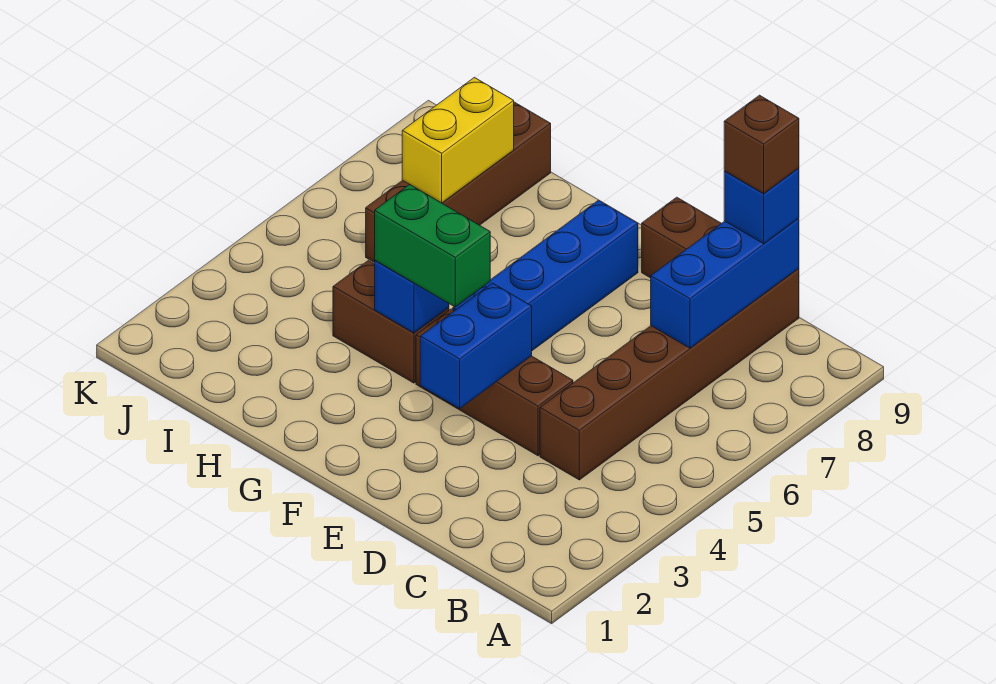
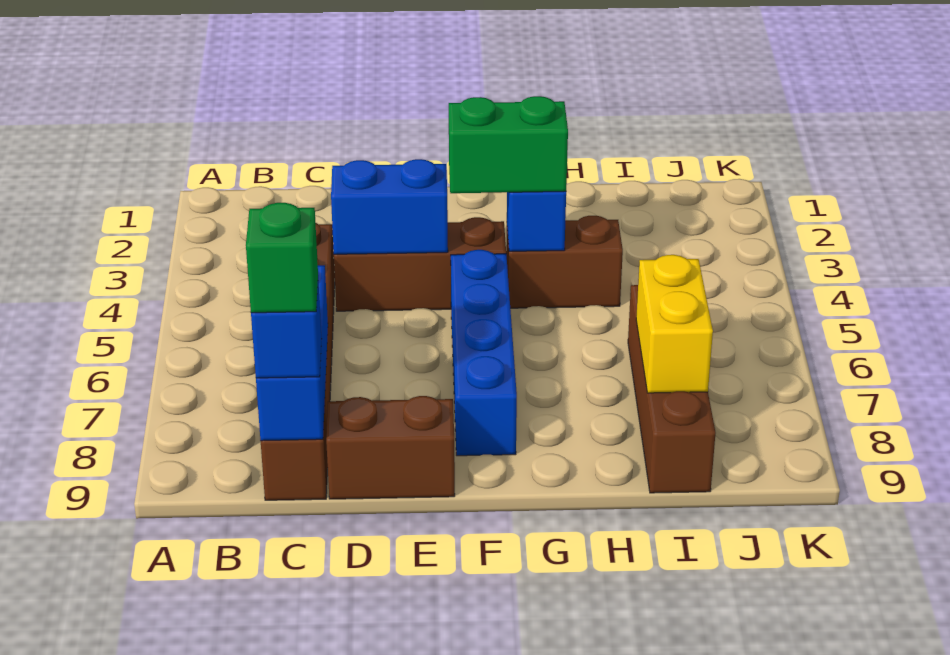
brown 1x1 brick [724,95,799,193] -> green 1x1 brick [246,203,318,313]
blue 1x2 brick [420,283,532,408] -> blue 1x2 brick turned to [331,159,448,254]

